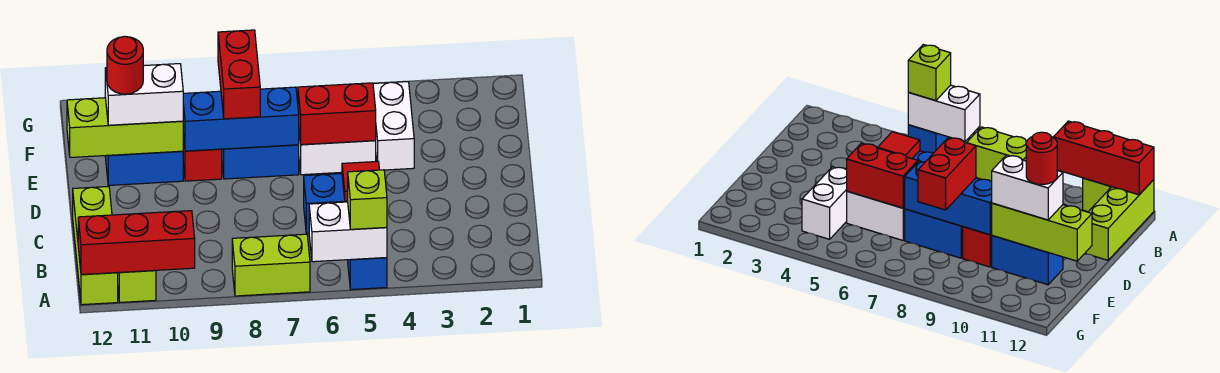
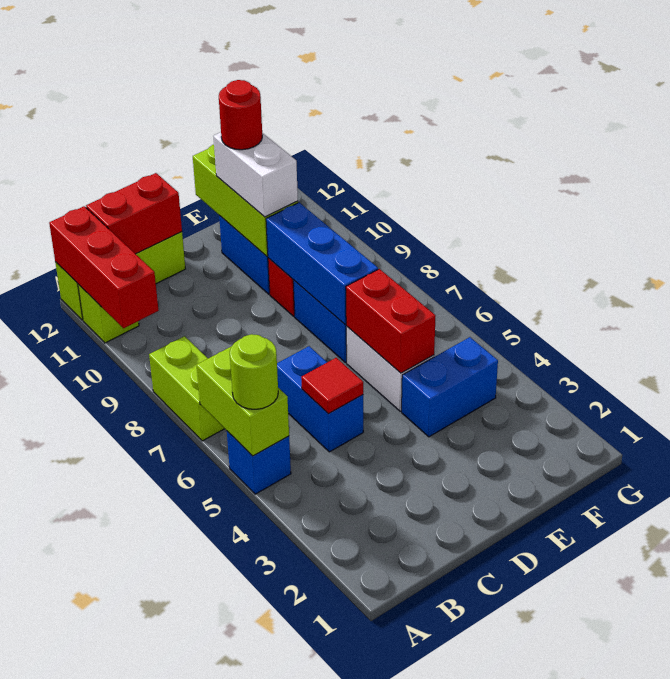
white 1x2 brick [309,202,387,262] -> lime 1x2 brick [197,346,289,456]
lime 1x1 brick [348,170,387,229] -> lime 1x1 round brick [230,334,278,409]
white 1x2 brick [373,82,414,170] -> blue 1x2 brick [402,337,498,437]
red 1x2 brick [218,30,260,119] -> red 1x2 brick moved to [86,173,182,254]

